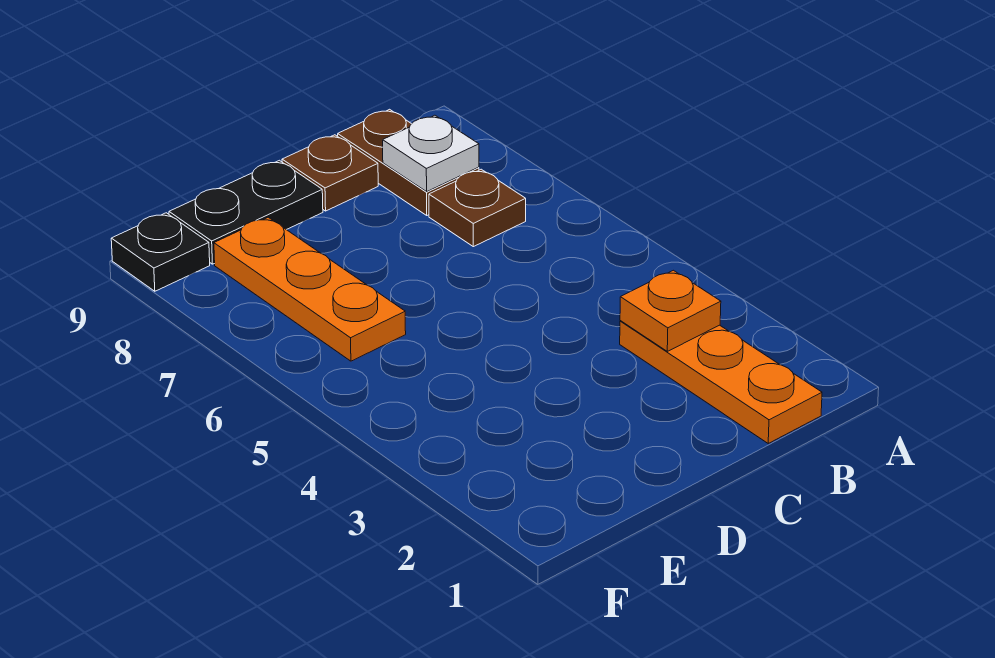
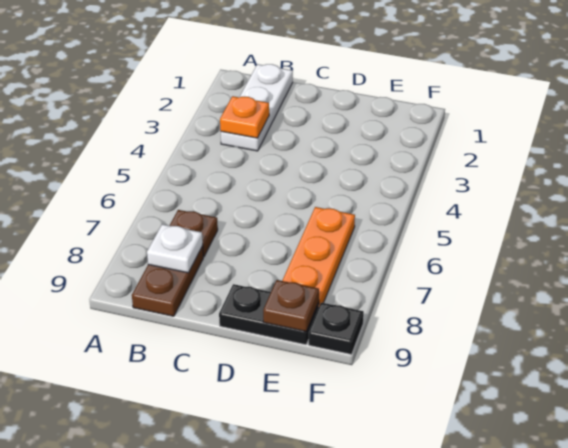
orange 1x3 plate [620,321,822,443] -> white 1x3 plate [221,64,293,151]
brown 1x1 plate [282,135,378,211] -> brown 1x1 plate moved to [263,280,319,331]

